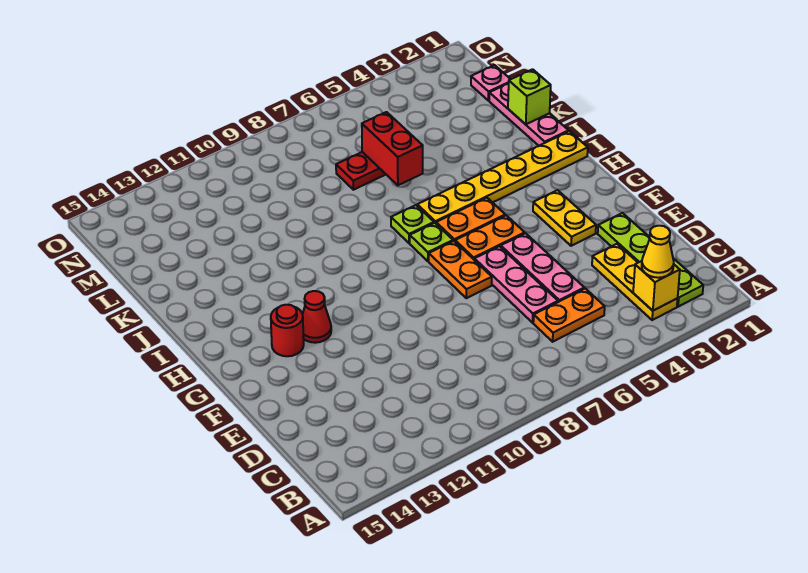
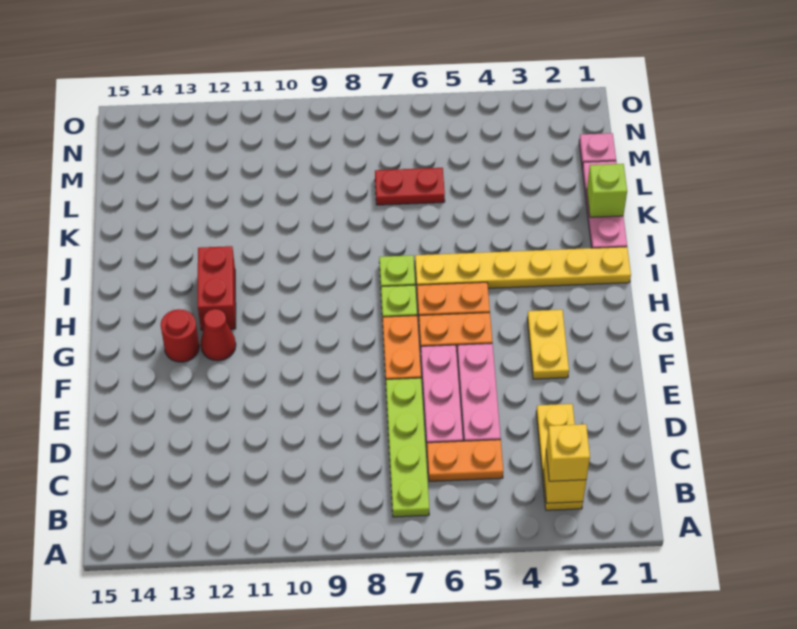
lime 1x4 plate [598,213,703,307] -> lime 1x4 plate moved to [386,378,429,517]
yellow 1x1 cone [642,226,674,278] -> yellow 1x1 brick [546,424,590,481]
red 1x2 brick [362,112,423,185] -> red 1x2 brick moved to [198,246,236,330]

